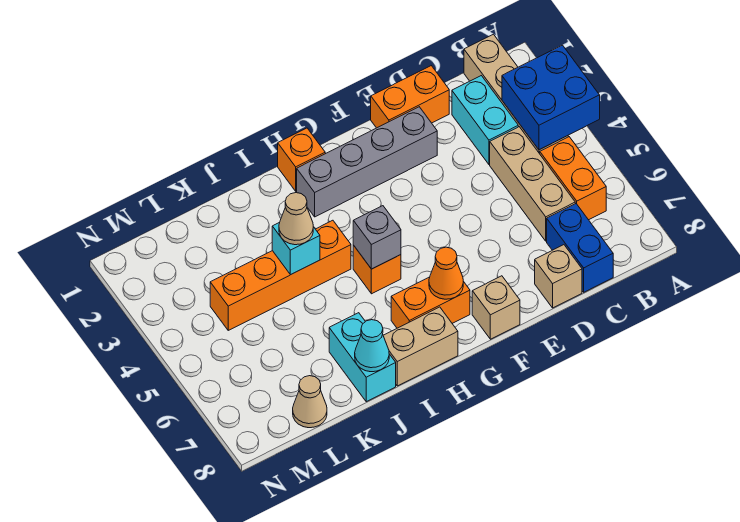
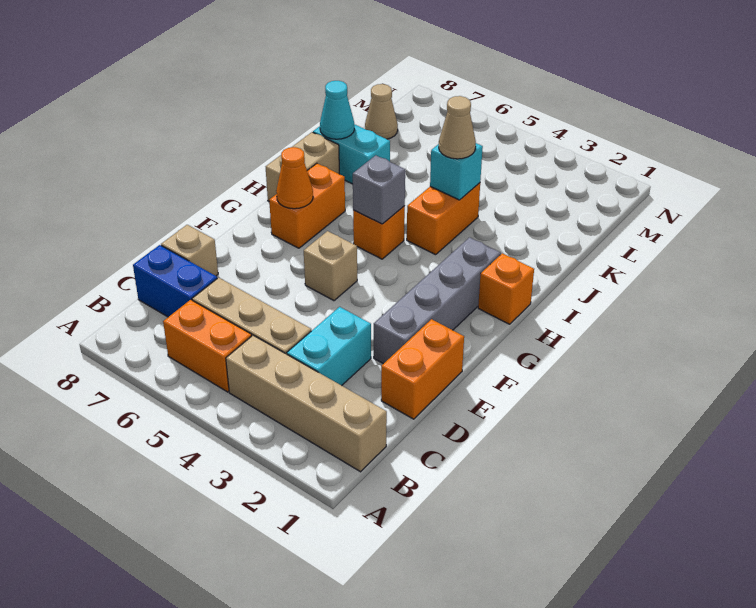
blue 2x2 brick [502,45,600,150] -> none
cyan 1x2 brick [452,76,518,164] -> cyan 1x2 brick turned to [287,307,371,386]
tan 1x1 brick [472,276,520,339] -> tan 1x1 brick moved to [304,231,357,301]
orange 1x4 brick [210,220,351,330] -> orange 1x2 brick [407,183,480,255]

